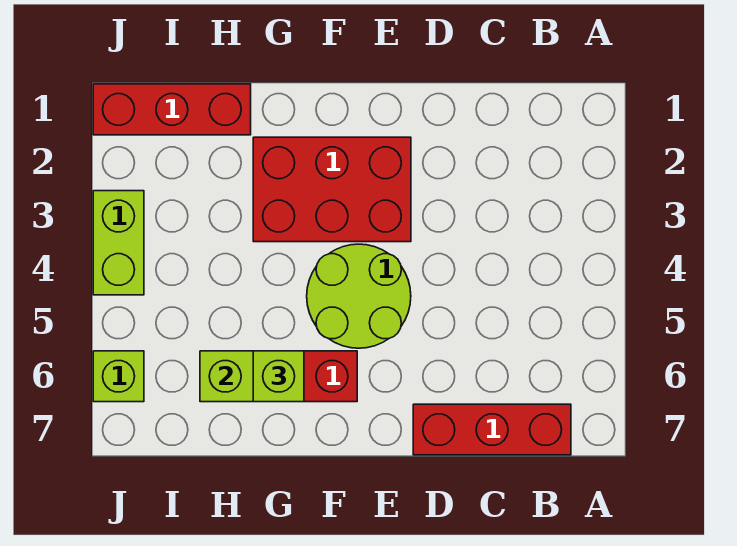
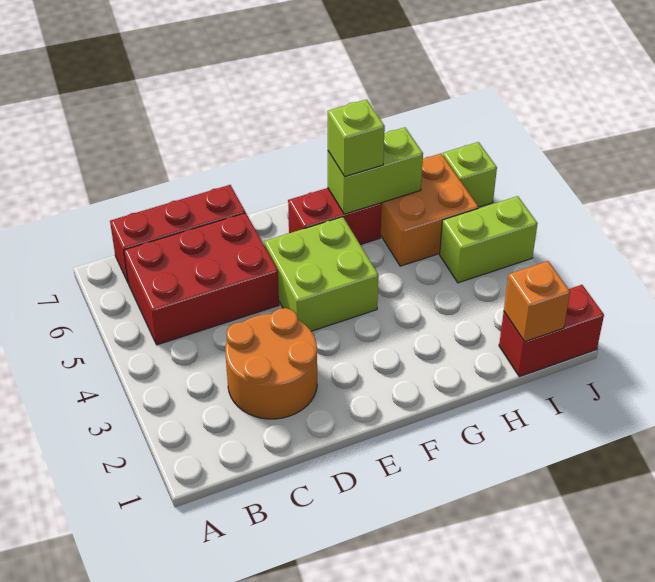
none -> orange 2x2 round brick [225,308,317,419]
red 2x3 brick [253,137,411,242] -> red 2x3 brick moved to [124,213,279,345]
lime 2x2 round brick [307,244,411,348] -> lime 2x2 brick [264,217,378,331]
red 1x3 brick [93,84,251,135] -> red 1x2 brick [499,285,604,377]
none -> orange 2x2 brick [381,154,479,266]
none -> orange 1x1 brick [504,261,570,342]
lime 1x2 brick [93,191,144,295] -> lime 1x2 brick turned to [440,196,538,283]

